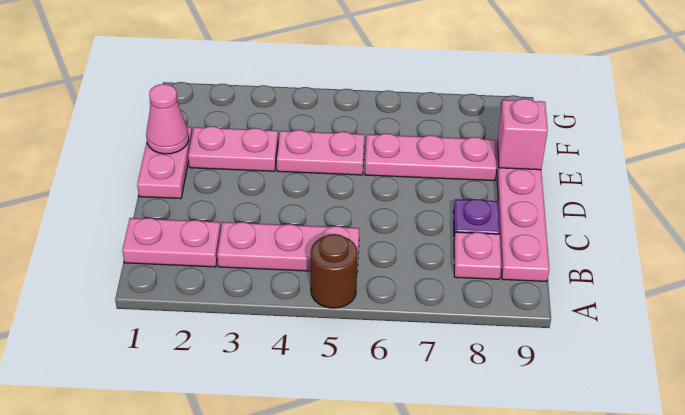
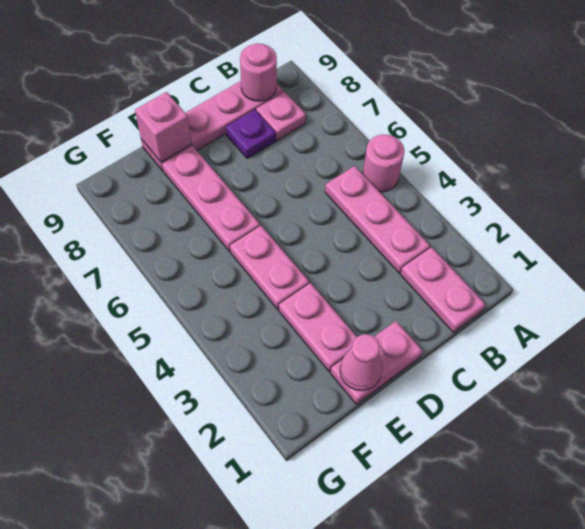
brown 1x1 round brick [311,234,358,308] -> pink 1x1 round brick [363,134,404,192]
none -> pink 1x1 round brick [240,43,277,101]

